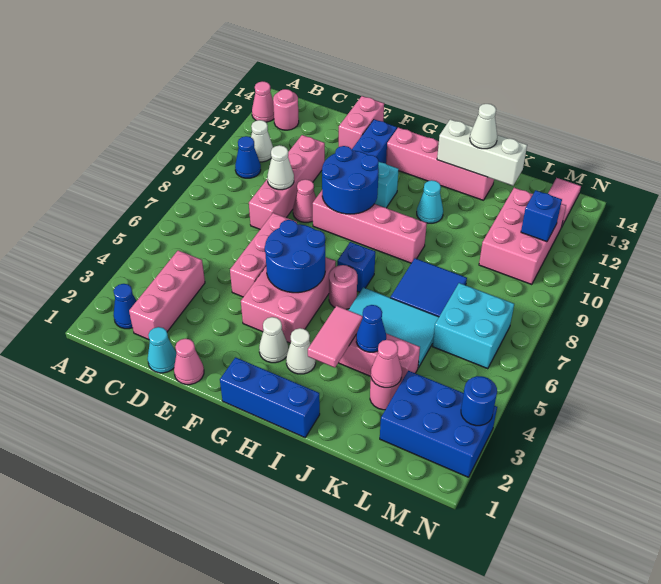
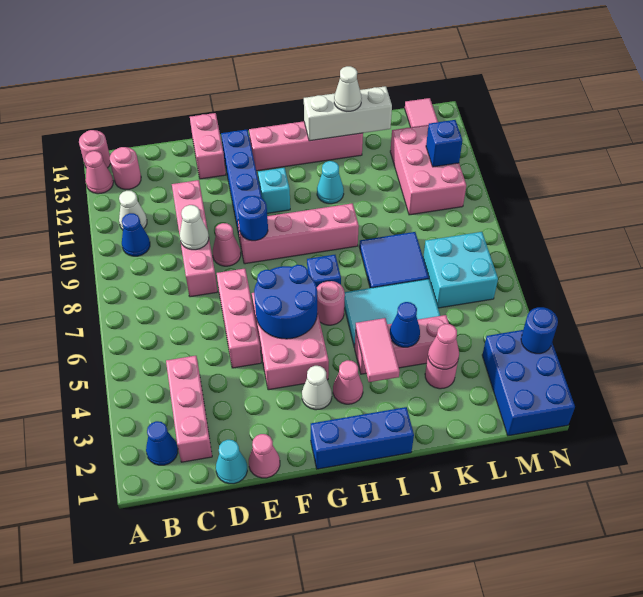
none -> pink 1x1 round brick [79,130,111,168]
blue 2x2 round brick [322,146,379,214] -> blue 1x1 round brick [238,196,268,241]
white 1x1 cone [286,328,316,374] -> pink 1x1 cone [333,360,363,404]
blue 2x3 brick [380,371,497,477] -> blue 2x3 brick turned to [482,330,575,436]

